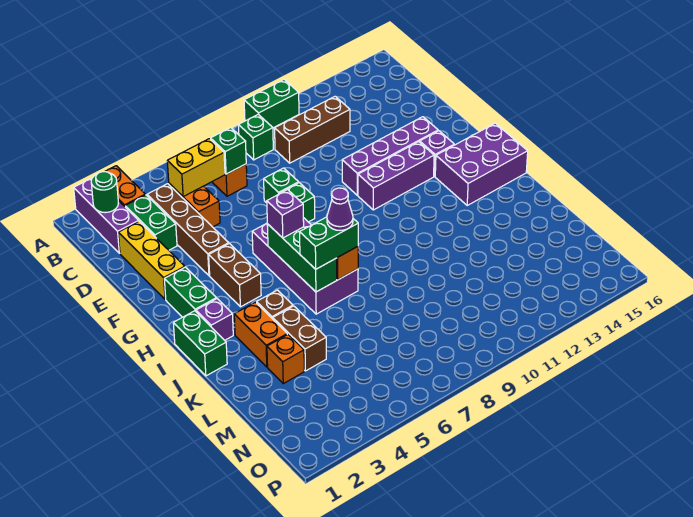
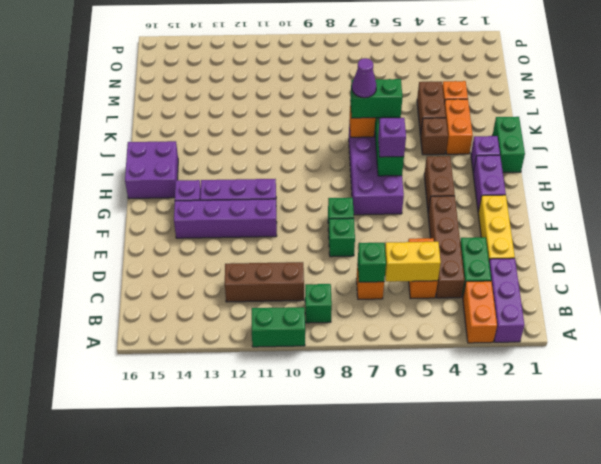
green 1x1 round brick [91,172,118,213] -> none
green 1x2 brick [164,267,216,317] -> purple 1x2 brick [473,155,506,212]
purple 2x3 brick [435,123,528,205] -> purple 2x2 brick [125,141,178,199]

